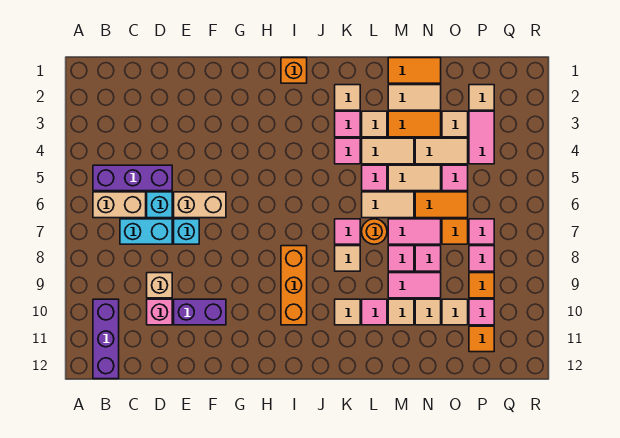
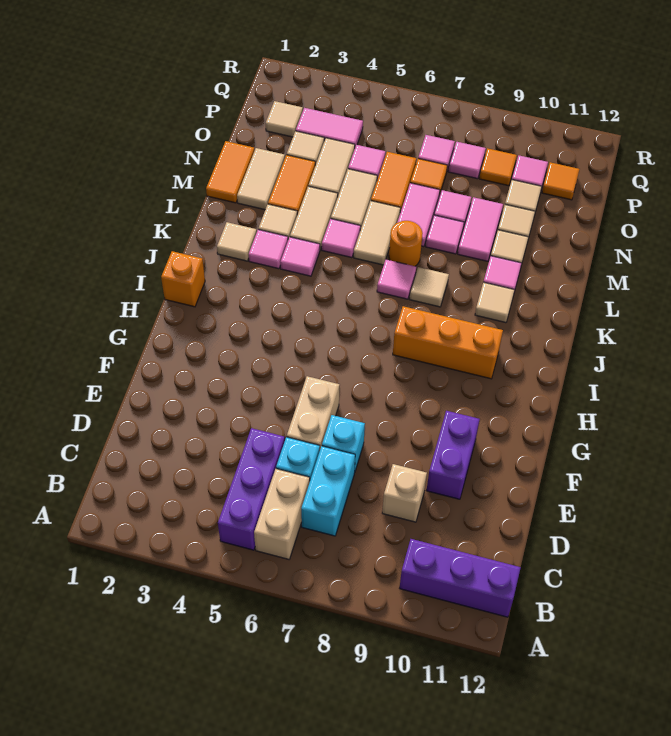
pink 1x1 brick [147,299,172,325] -> none

